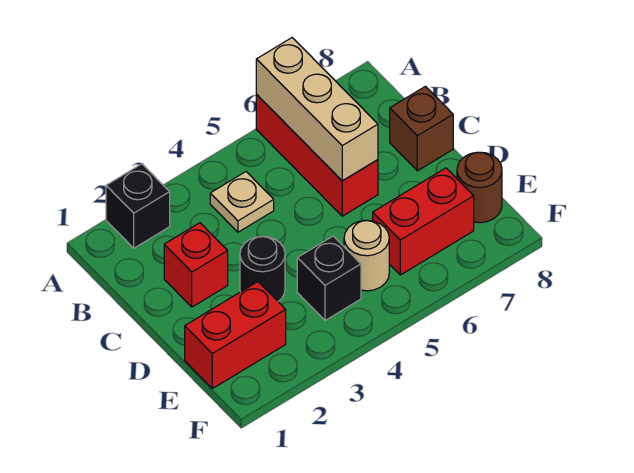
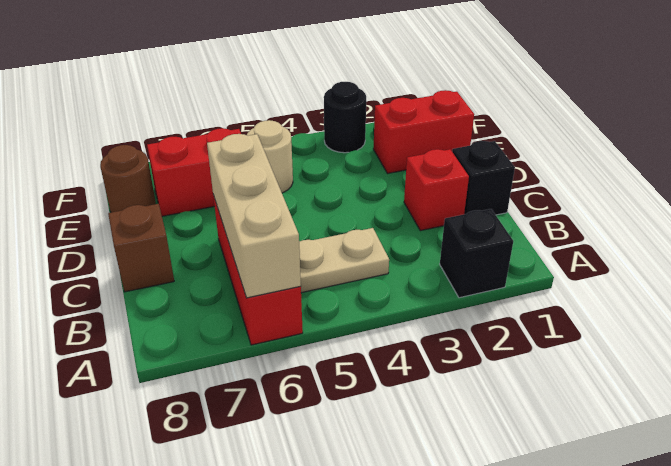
tan 1x1 plate [210,172,274,232] -> tan 1x2 plate [299,228,389,293]
black 1x1 round brick [240,236,285,301] -> black 1x1 round brick moved to [324,82,366,153]
black 1x1 brick [297,236,361,320] -> black 1x1 brick moved to [452,141,515,215]

